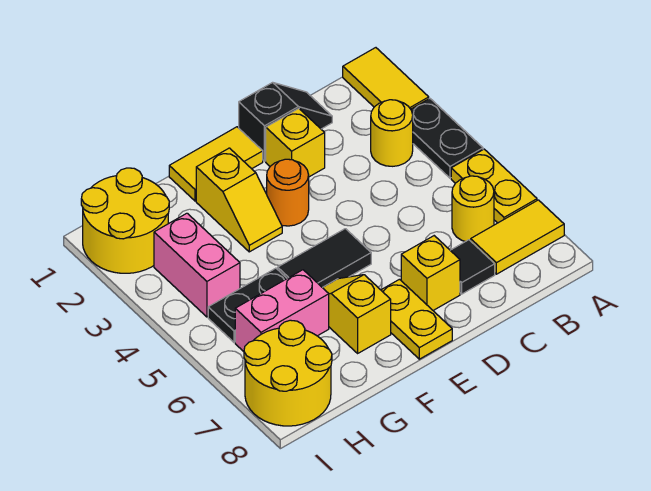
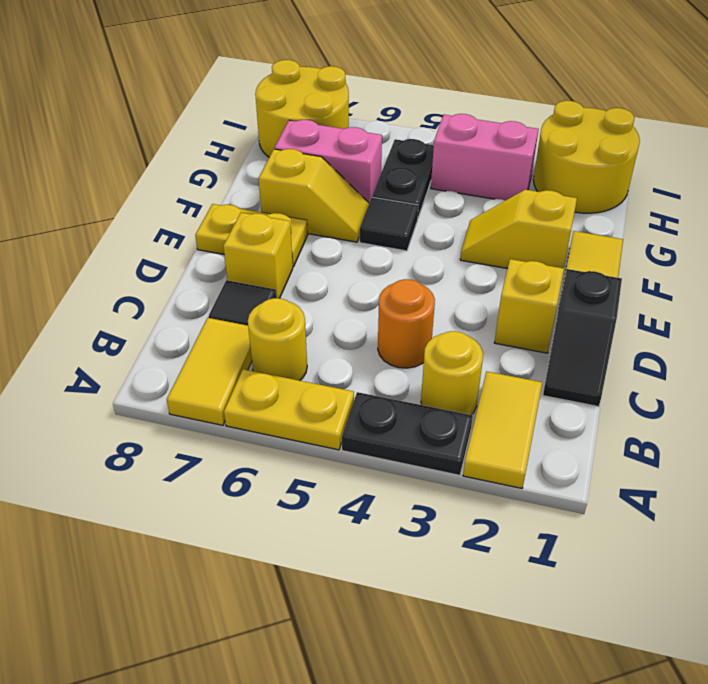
yellow 1x2 tile [343,48,429,109] -> yellow 1x2 tile turned to [463,372,542,488]
orange 1x1 round brick [267,159,309,226] -> orange 1x1 round brick moved to [378,279,435,368]
black 1x2 tile [278,229,371,287] -> black 1x1 tile [360,197,418,251]
pink 1x2 brick [235,270,329,352] -> pink 1x2 brick turned to [275,120,382,203]

